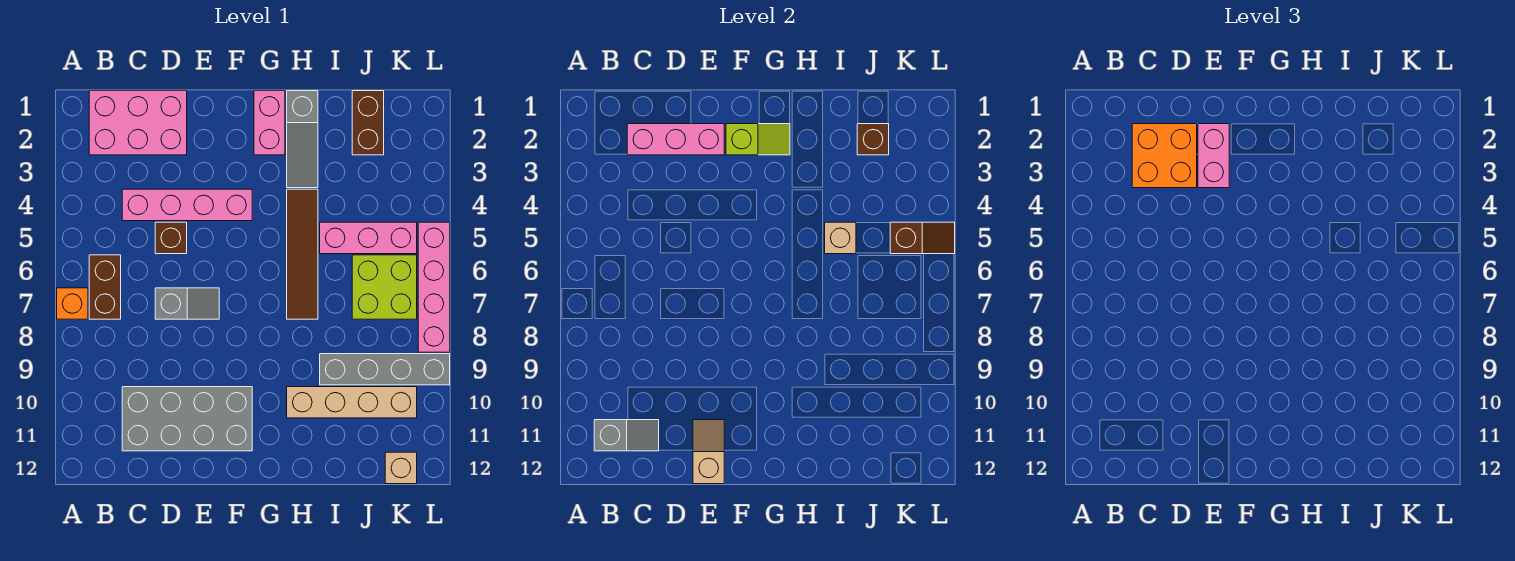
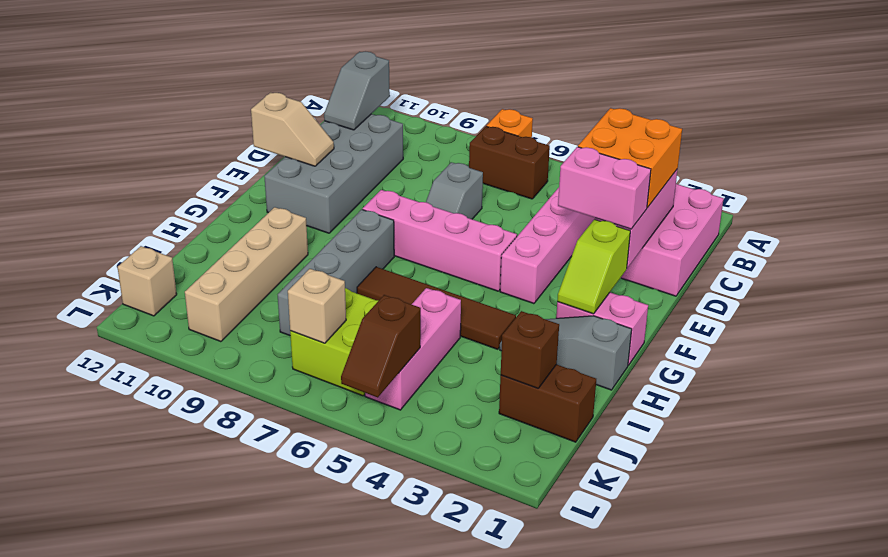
brown 1x1 brick [155,222,187,254] -> none
tan 1x1 brick [825,222,856,254] -> tan 1x1 brick moved to [288,269,346,343]
grey 1x4 brick [320,354,450,385] -> grey 1x4 brick moved to [278,209,394,336]
pink 1x4 brick [418,222,450,352] -> pink 1x4 brick moved to [363,190,517,291]

